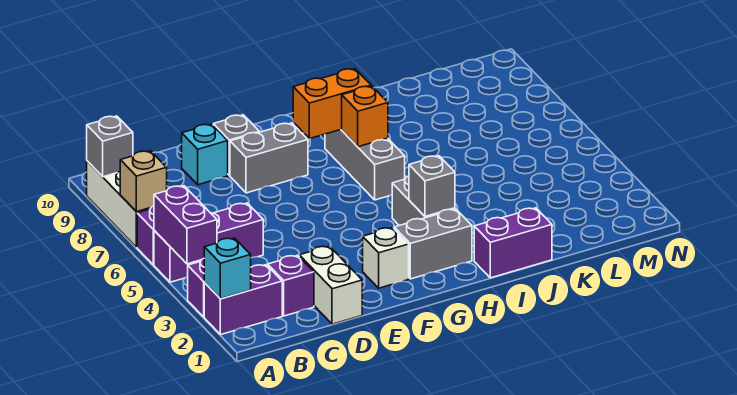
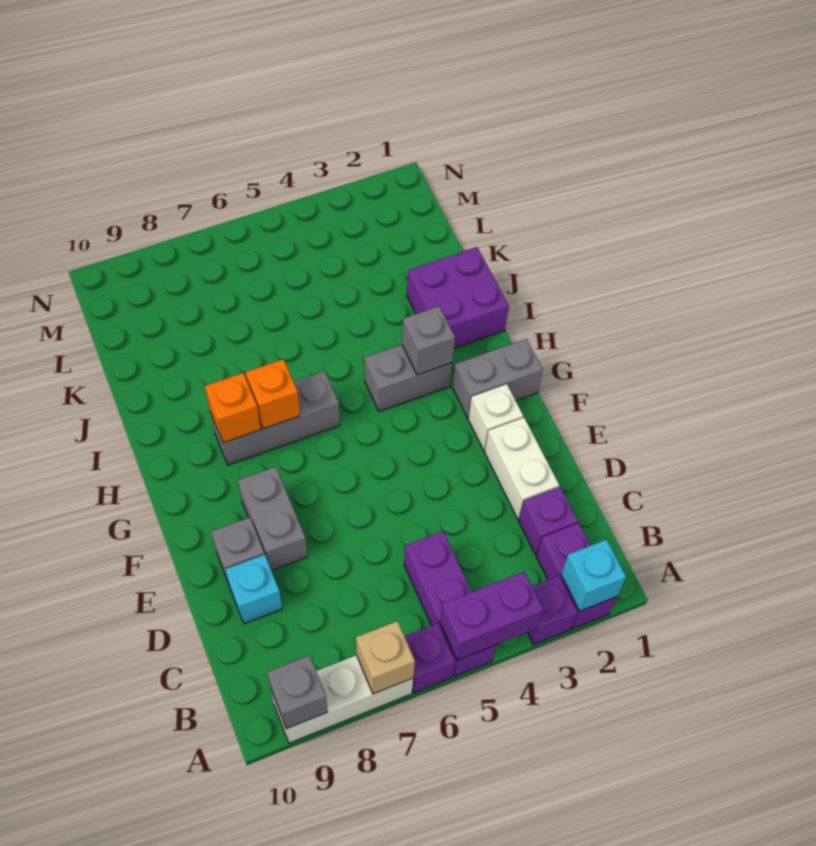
white 1x2 brick [299,246,362,324] -> white 1x2 brick turned to [485,418,559,519]
grey 1x2 brick [394,209,472,279] -> grey 1x2 brick turned to [452,339,543,418]
orange 1x2 brick [293,69,371,139] -> orange 1x1 brick [205,373,261,443]
purple 1x2 brick [474,208,552,278] -> purple 2x2 brick [407,247,509,348]

